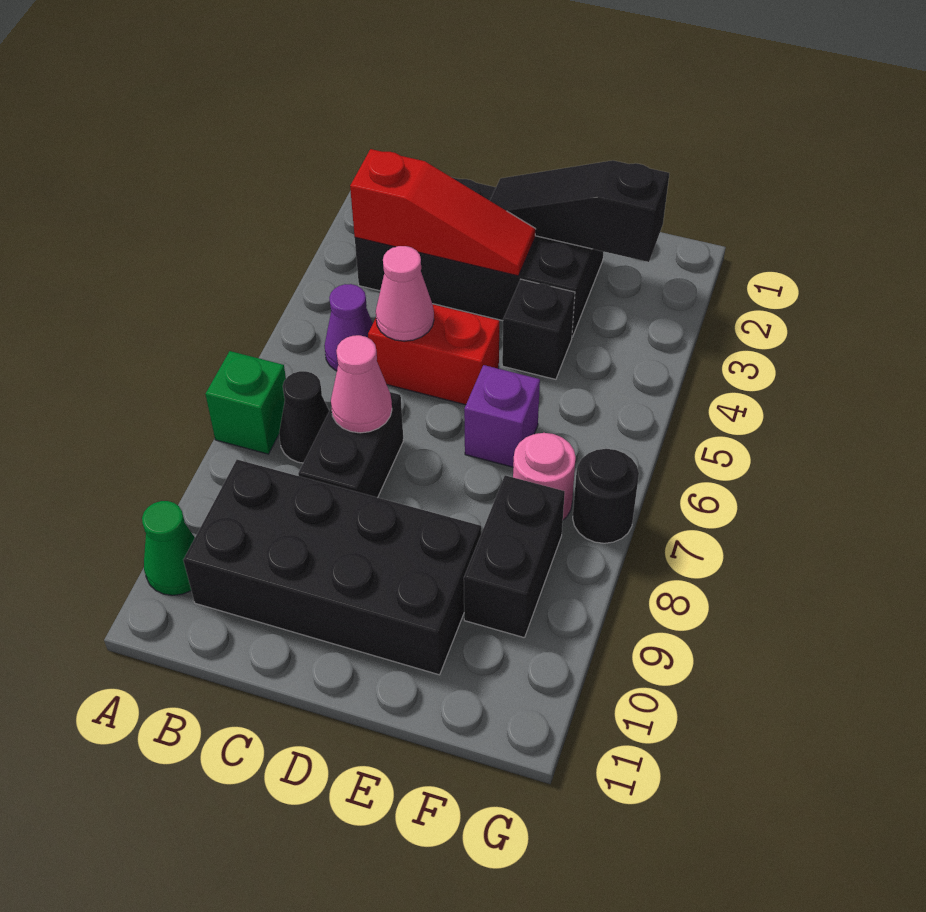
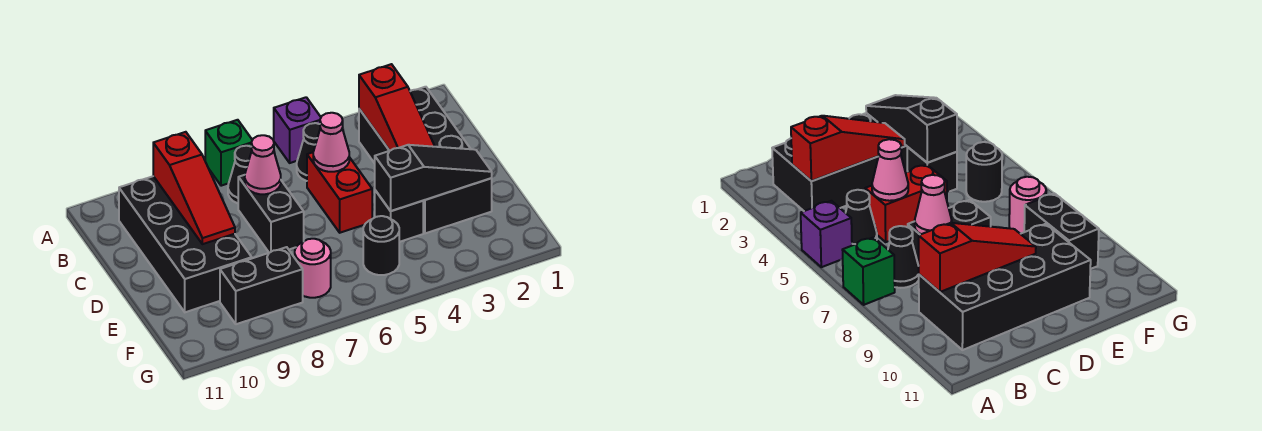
green 1x1 cone [142,501,195,595] -> none
purple 1x1 cone [324,284,373,371] -> black 1x1 cone [297,123,320,181]
none -> red 1x3 slope [153,132,235,244]
black 1x2 brick [298,392,404,498] -> black 1x2 brick turned to [238,175,304,253]
black 1x3 slope [490,160,669,262] -> black 1x3 slope turned to [375,145,492,211]
purple 1x1 brick [464,365,540,467] -> purple 1x1 brick moved to [273,97,321,163]
black 1x1 round brick [573,449,639,543] -> black 1x1 round brick moved to [363,216,399,275]

